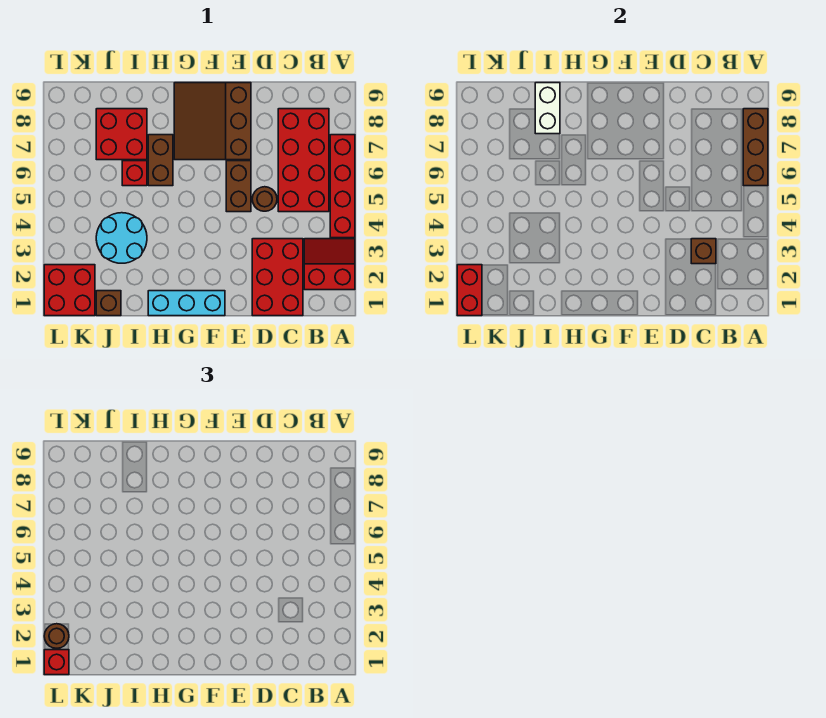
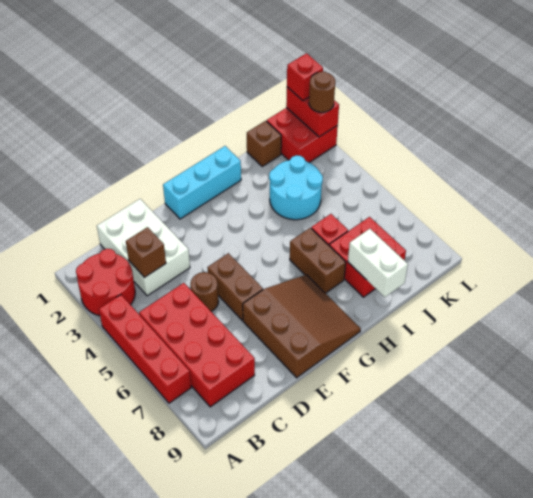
red 2x2 slope [304,239,355,290] -> red 2x2 round brick [76,249,135,316]
brown 1x3 brick [743,109,768,186] -> none
red 2x3 brick [252,239,303,316] -> white 2x3 brick [97,199,190,296]

